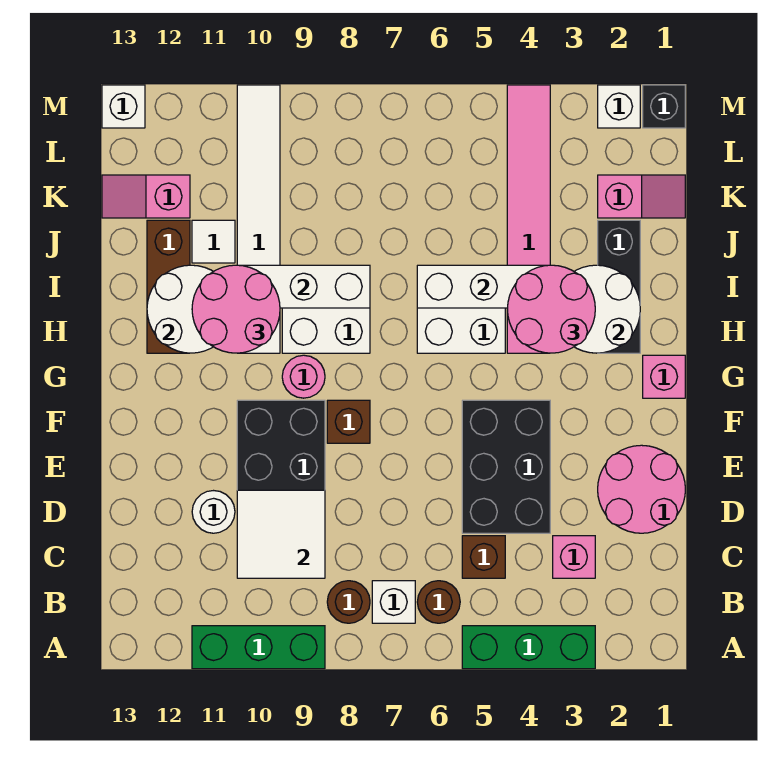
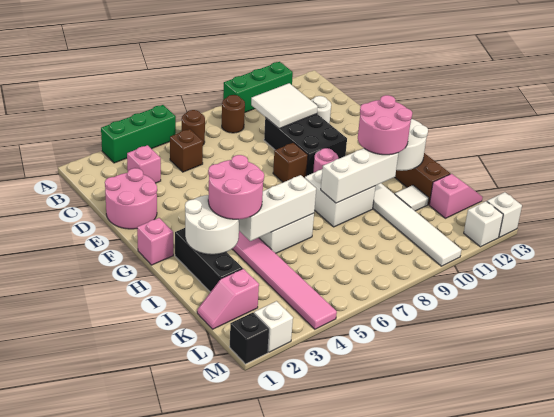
white 1x1 brick [372,581,415,623] -> white 1x1 brick moved to [464,201,503,247]
black 2x3 brick [462,400,550,533] -> none

